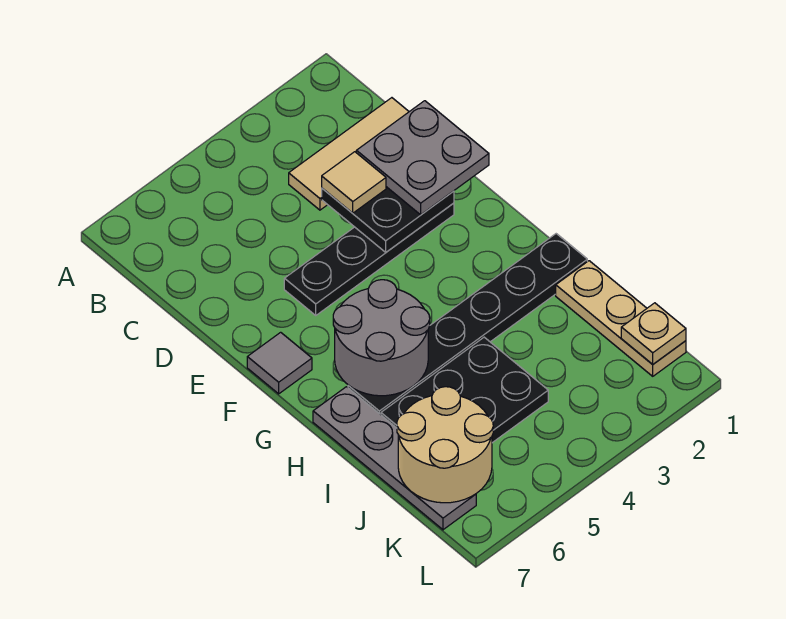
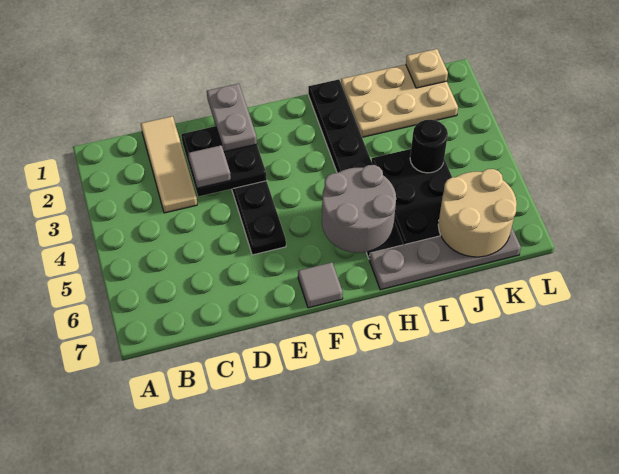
grey 2x2 plate [356,101,489,215] -> grey 1x2 plate [207,84,257,152]
tan 1x1 tile [322,152,386,213] -> grey 1x1 tile [188,145,231,188]
tan 1x3 plate [556,261,686,376] -> tan 2x3 plate [341,65,458,137]
none -> black 1x1 round brick [410,120,448,173]

